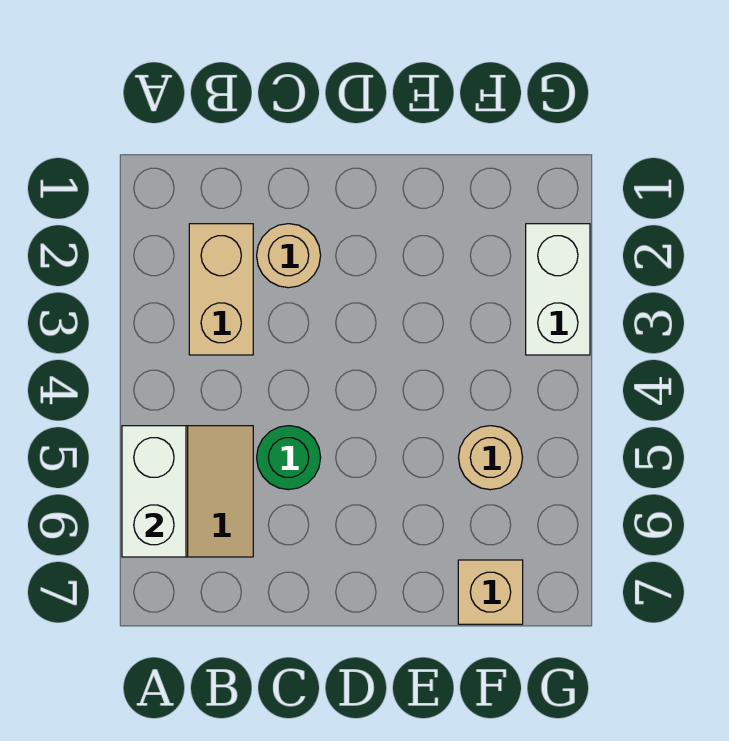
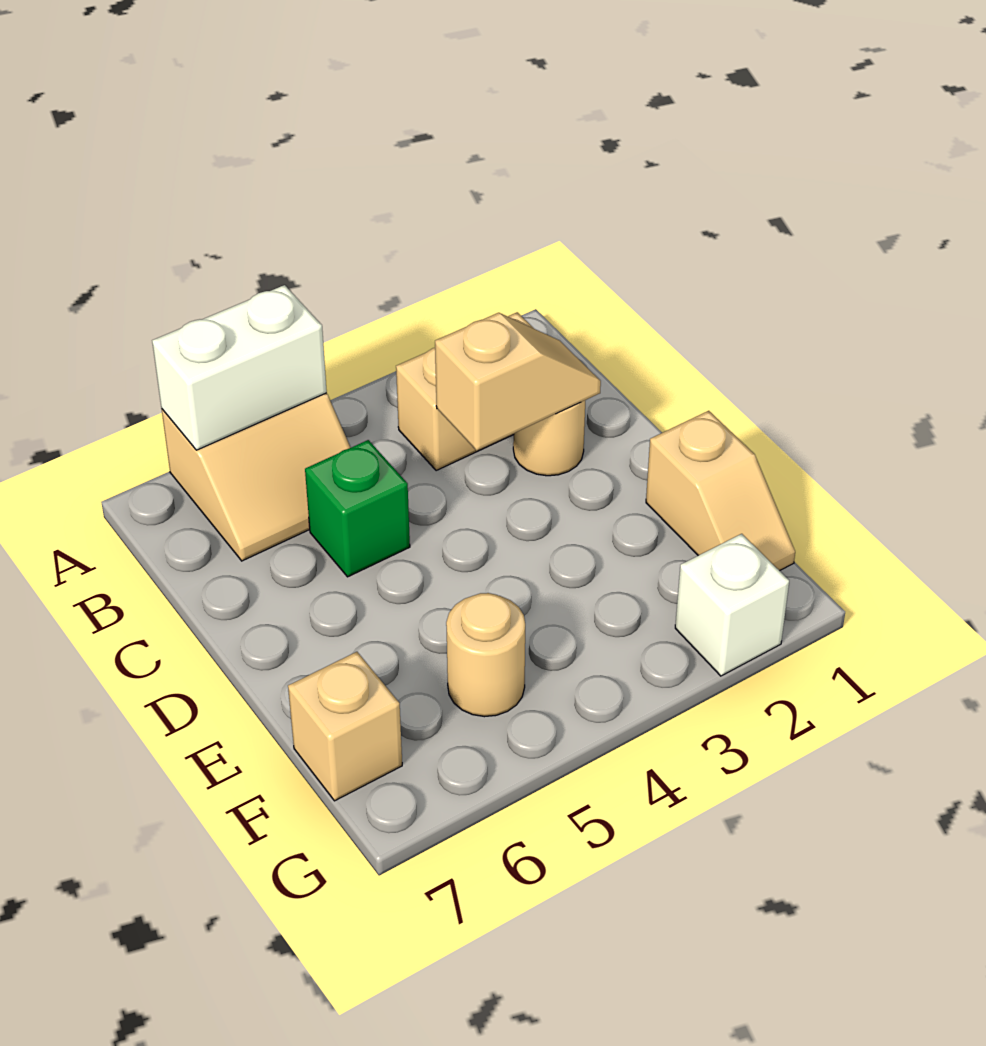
none -> tan 1x2 slope [435,313,601,451]
green 1x1 round brick [257,426,321,490] -> green 1x1 brick [305,440,410,577]
none -> tan 1x2 slope [646,411,795,571]
white 1x2 brick [526,224,590,355] -> white 1x1 brick [675,534,789,676]

